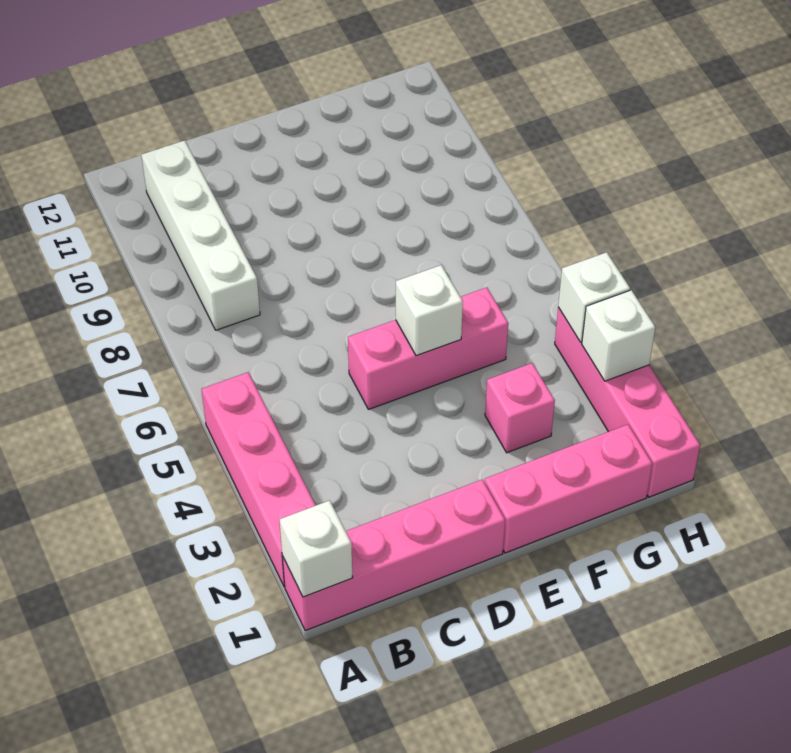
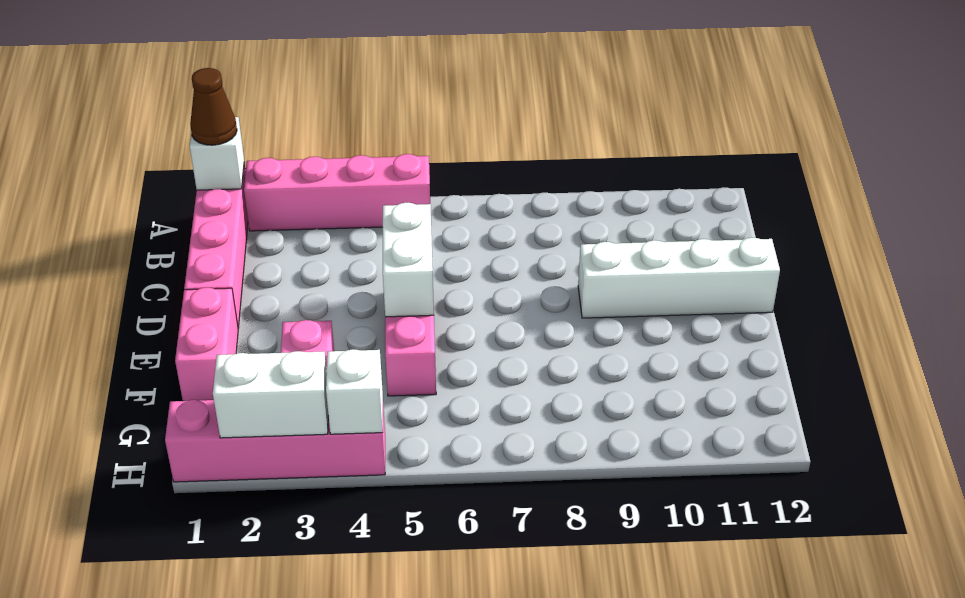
none -> brown 1x1 cone [190,68,237,145]
white 1x4 brick [141,140,260,330] -> white 1x4 brick moved to [578,237,780,318]
pink 1x3 brick [485,425,652,553] -> pink 1x2 brick [175,287,238,401]
white 1x1 brick [396,265,463,356] -> white 1x2 brick [383,203,434,317]
white 1x1 brick [582,290,655,381] -> white 1x2 brick [213,351,328,438]

